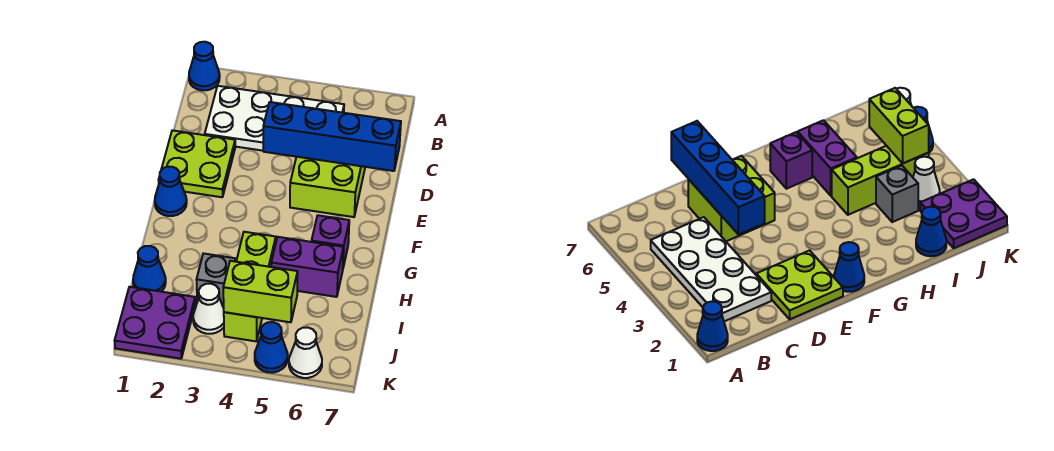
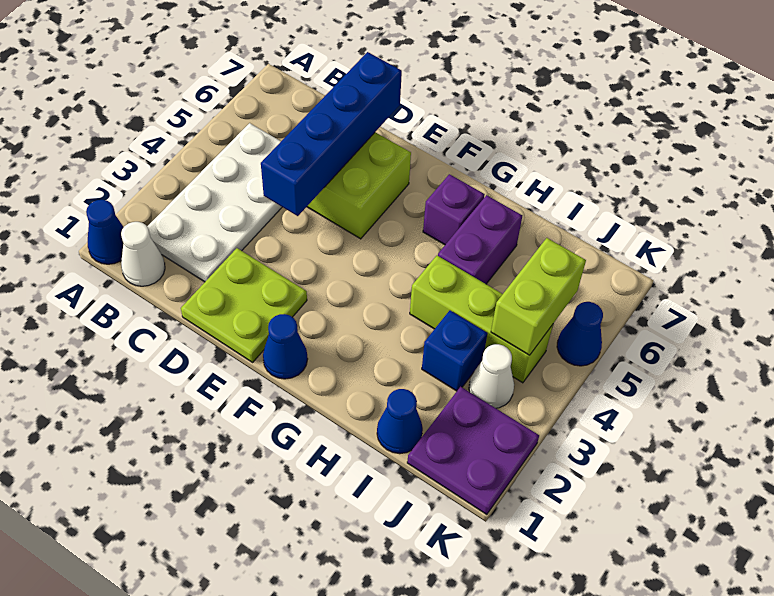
grey 1x1 brick [196,253,235,308] -> blue 1x1 brick [422,311,487,391]
white 1x1 cone [289,327,322,378] -> white 1x1 cone moved to [121,222,165,286]

